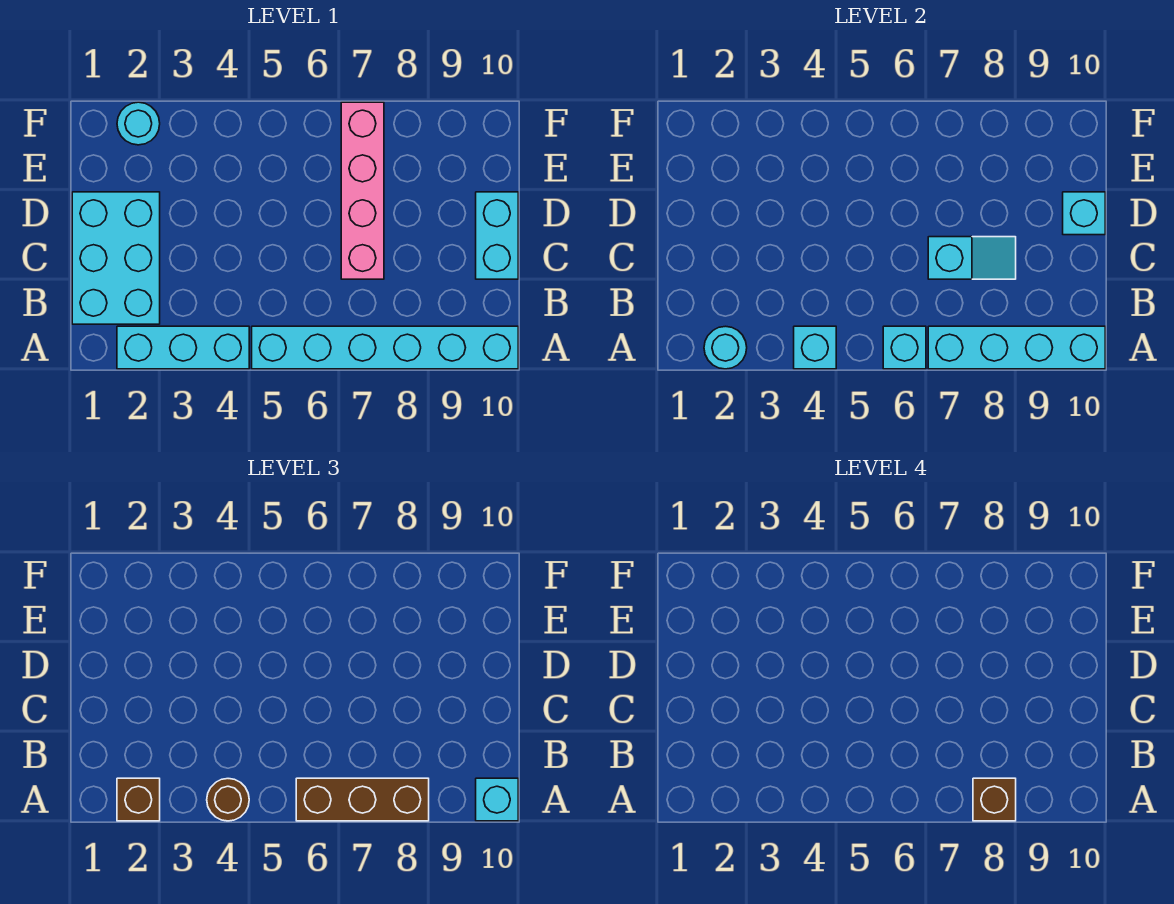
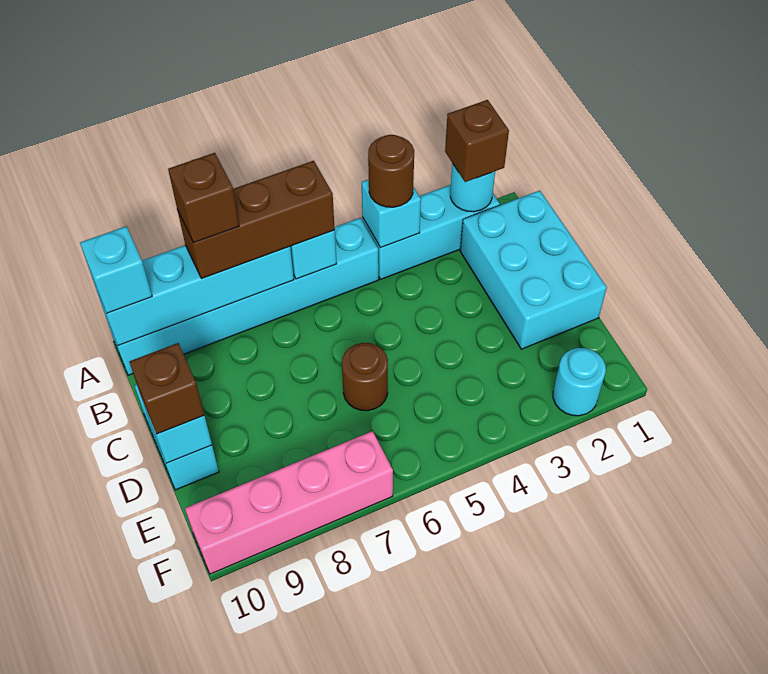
pink 1x4 brick [341,102,384,279] -> pink 1x4 brick turned to [185,431,393,574]
cyan 1x2 slope [928,237,1016,279] -> none
none -> brown 1x1 round brick [342,343,388,411]
none -> brown 1x1 brick [129,343,204,434]

